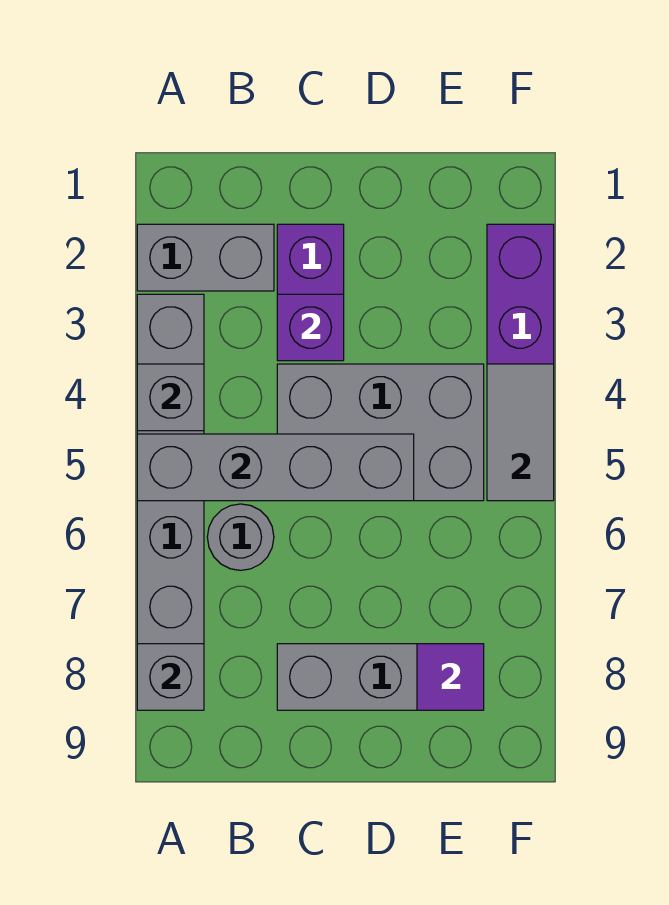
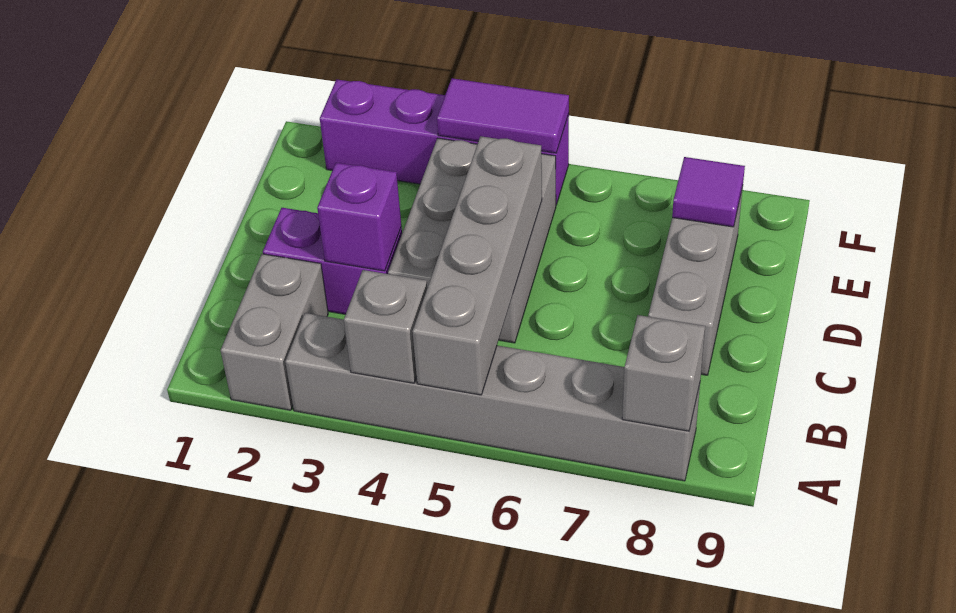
grey 1x1 round brick [207,504,274,570] -> none
grey 1x2 tile [487,364,554,501] -> purple 1x2 tile [437,78,569,153]

